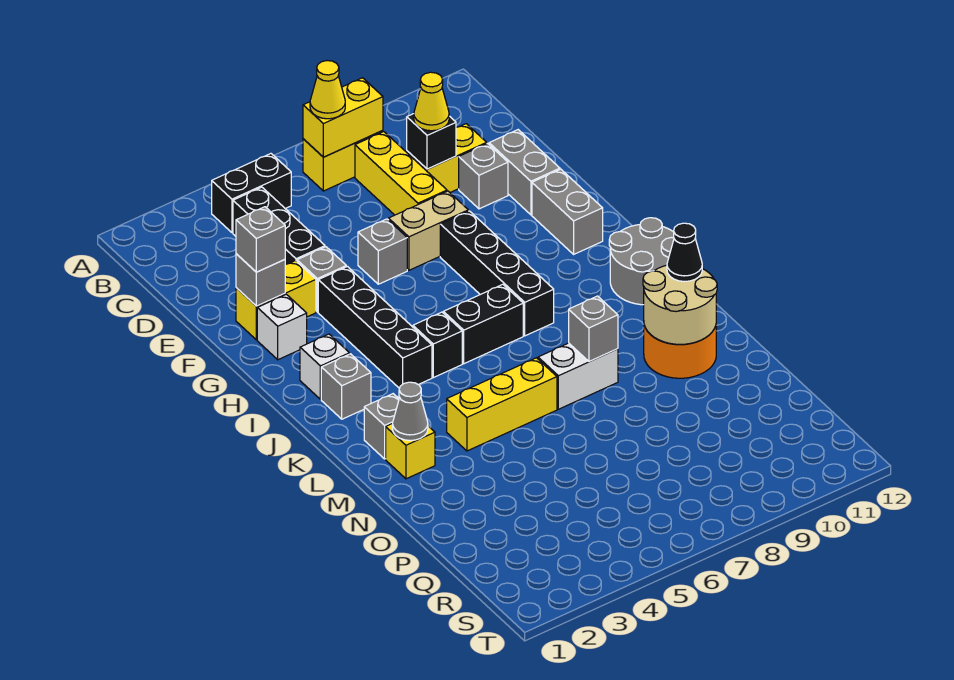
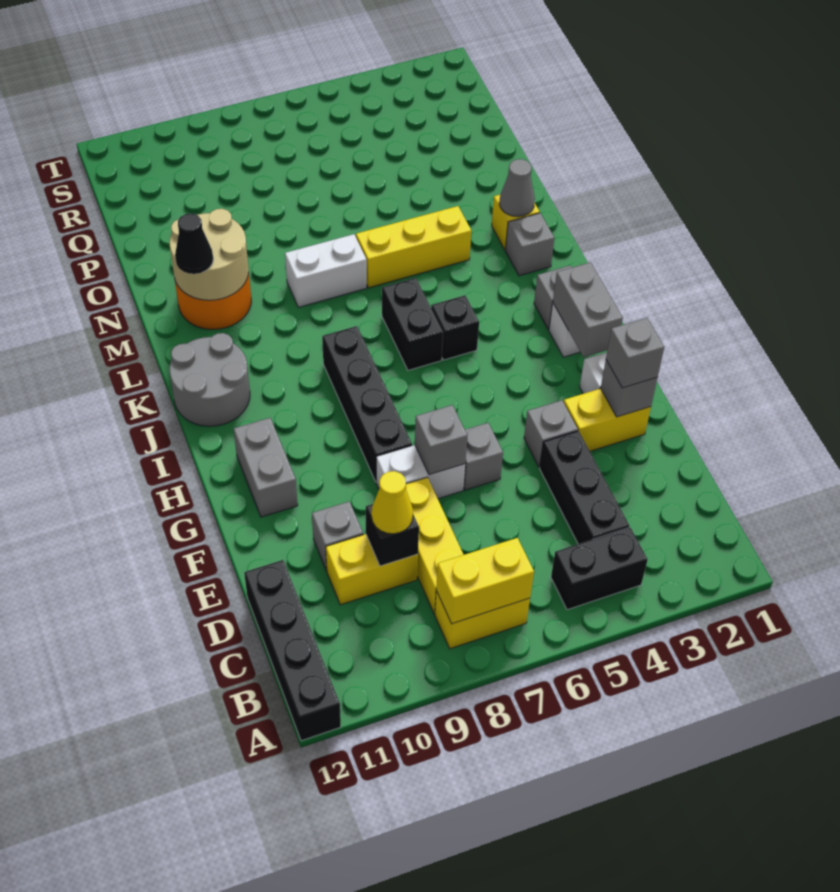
yellow 1x1 cone [310,61,345,119] -> none
grey 1x2 brick [489,130,560,215] -> grey 1x2 brick moved to [553,262,623,357]
tan 1x2 brick [389,191,468,270] -> white 1x2 brick [376,445,465,499]
black 1x4 brick [318,267,432,388] -> black 1x4 brick moved to [244,560,341,741]
black 1x2 brick [443,284,523,364] -> black 1x2 brick turned to [382,278,443,370]
grey 1x1 brick [569,296,618,362] -> grey 1x1 brick moved to [415,405,467,475]

